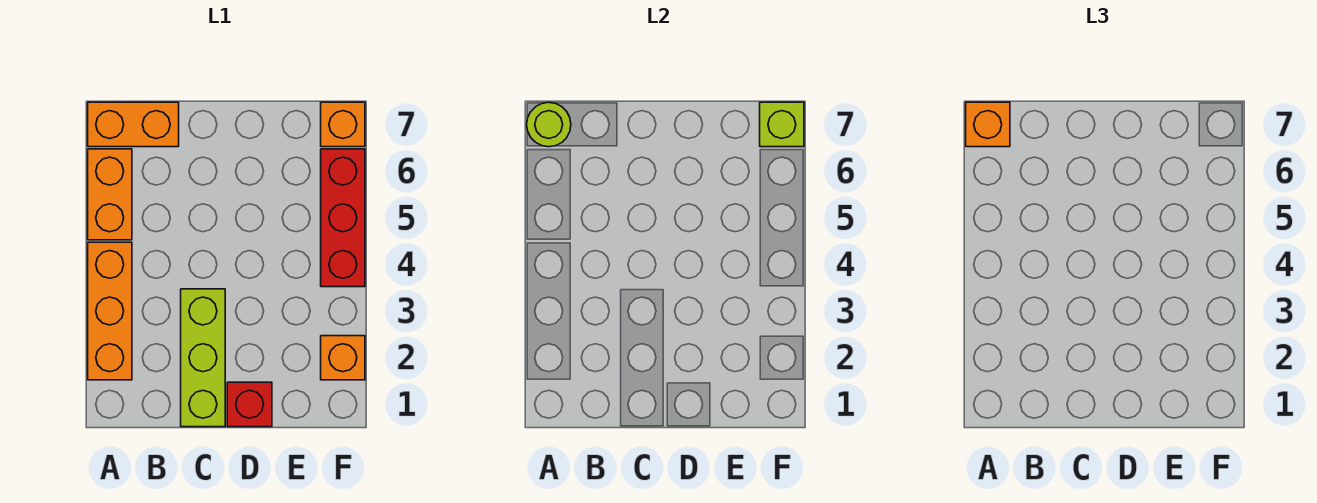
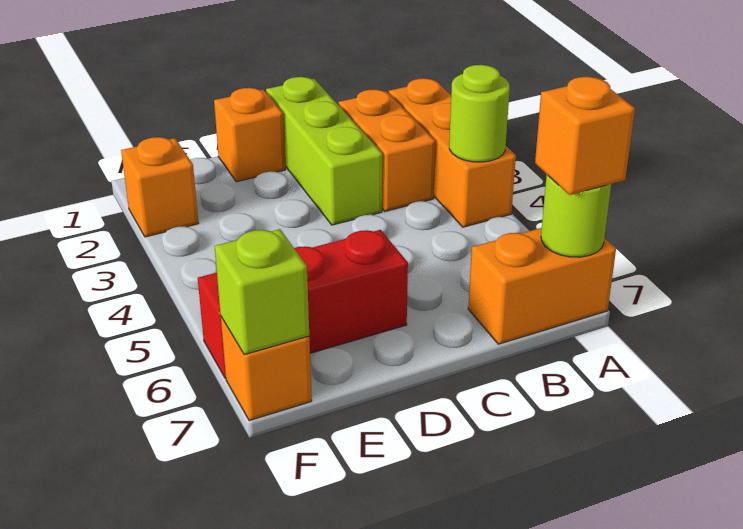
none -> lime 1x1 round brick [449,65,510,162]
orange 1x2 brick [88,149,132,240] -> orange 1x2 brick moved to [338,89,435,211]
red 1x1 brick [227,382,272,427] -> orange 1x1 brick [214,88,285,182]
red 1x3 brick [321,149,365,287] -> red 1x3 brick turned to [198,230,408,378]

